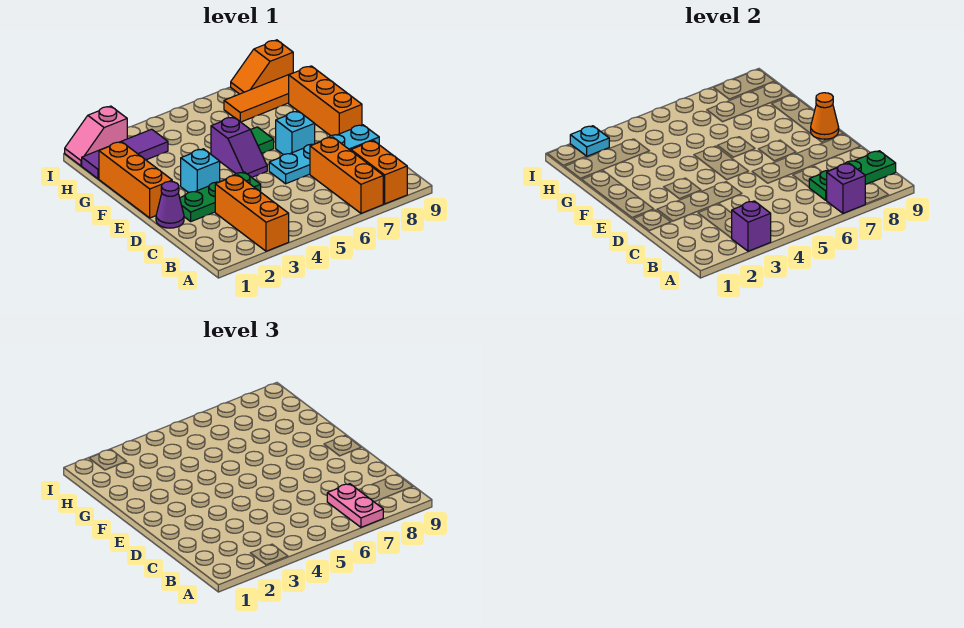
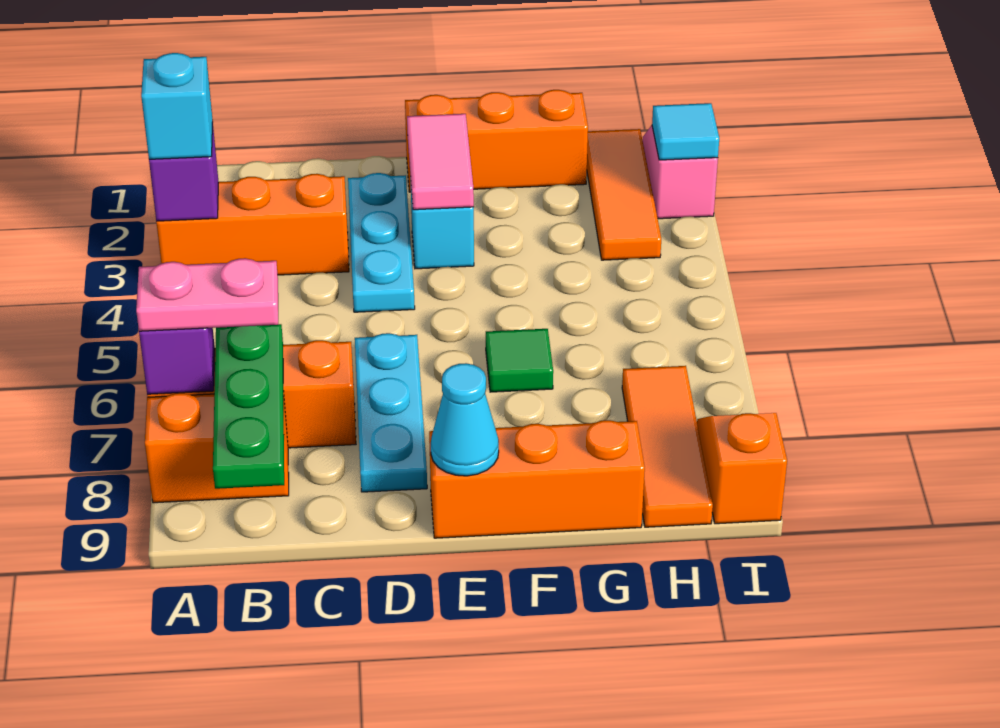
purple 1x1 cone [156,181,184,228] -> none
green 1x3 plate [180,172,261,221] -> cyan 1x3 plate [348,173,415,312]
cyan 1x4 plate [269,125,379,184] -> cyan 1x3 plate [355,333,427,492]
none -> pink 1x2 tile [407,114,474,210]
purple 1x2 slope [211,117,267,177] -> none
cyan 1x1 brick [276,111,315,155] -> cyan 1x1 brick moved to [141,53,213,159]
orange 1x1 cone [811,93,839,139] -> cyan 1x1 cone [431,363,499,476]
purple 1x3 tile [82,129,168,179] -> orange 1x3 tile [587,129,661,260]
cyan 1x1 plate [570,126,609,156] -> cyan 1x1 tile [652,103,719,160]

